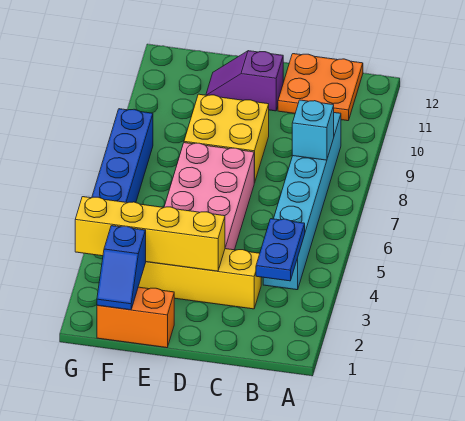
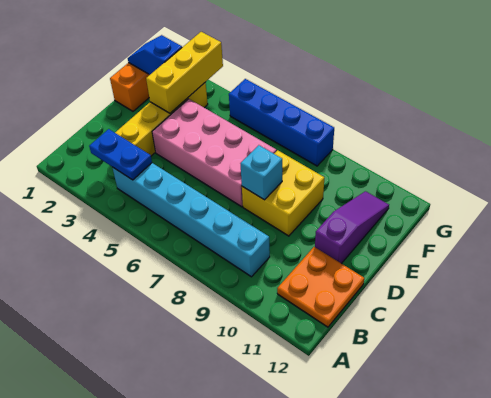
cyan 1x1 brick [292,100,334,160] -> cyan 1x1 brick moved to [240,145,282,200]
yellow 1x4 brick [75,197,225,271] -> yellow 1x3 brick [146,32,223,113]
purple 1x2 slope [206,51,283,111] -> purple 1x3 slope [315,191,389,264]

